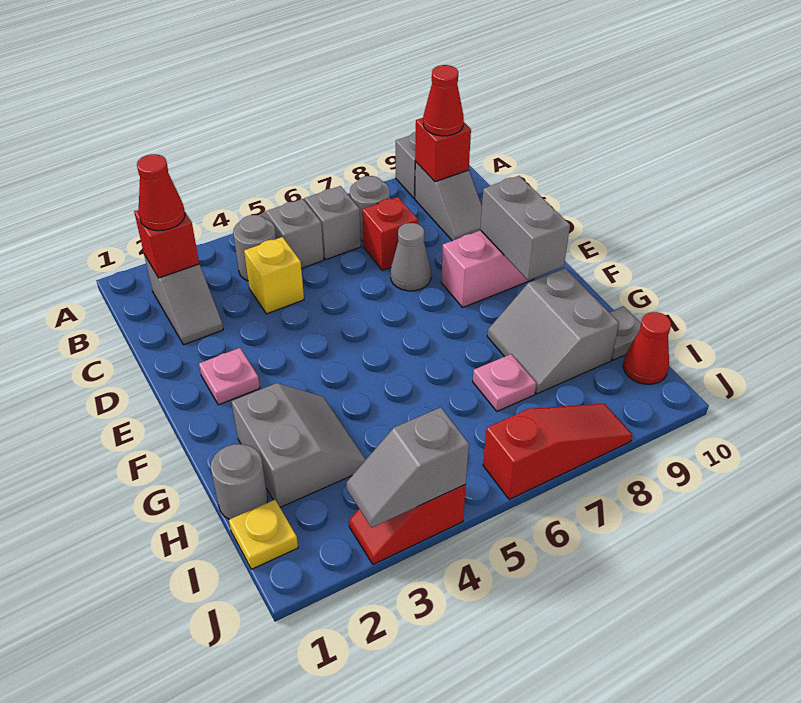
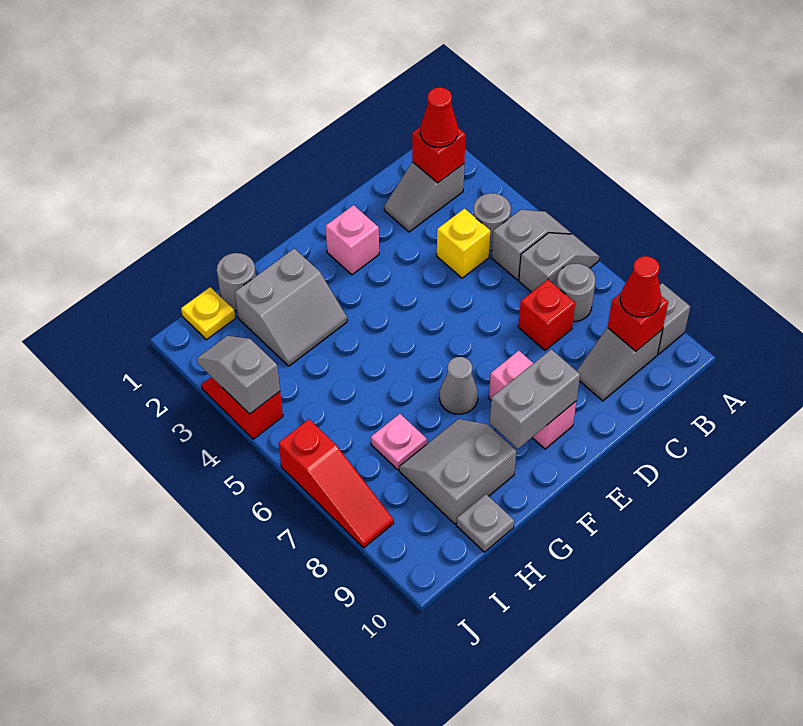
grey 1x1 cone [391,223,431,291] -> grey 1x1 cone moved to [439,357,478,414]
pink 1x1 plate [199,348,260,405] -> pink 1x1 brick [326,205,379,275]
red 1x1 cone [623,312,671,384] -> none

